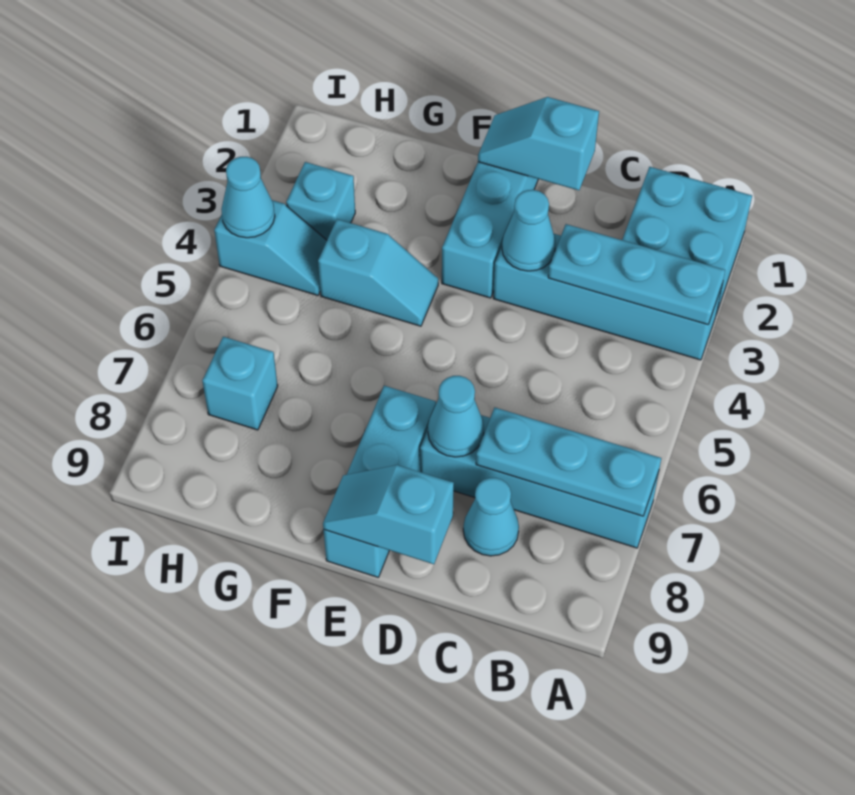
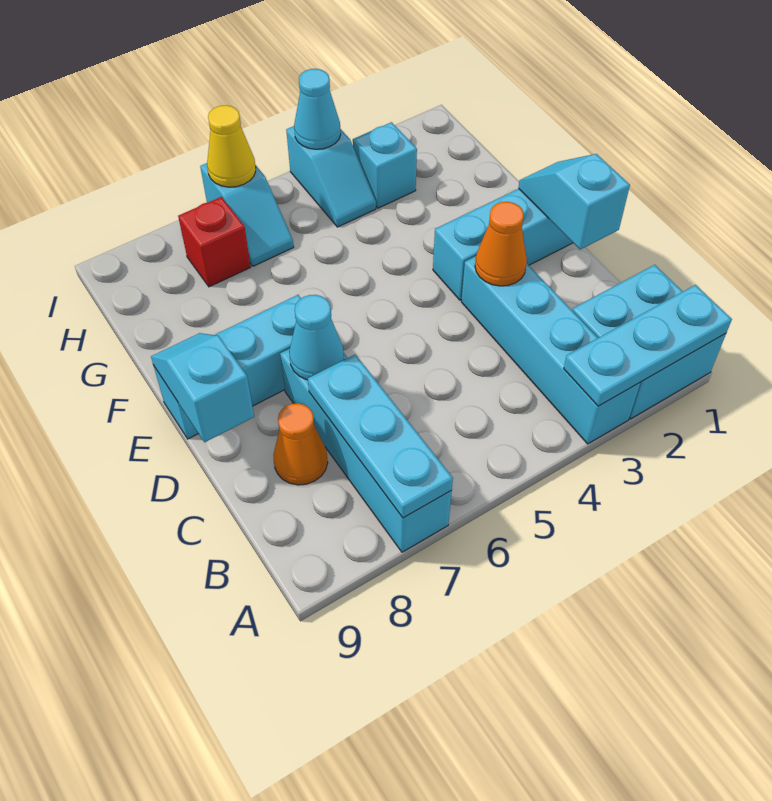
cyan 1x3 plate [548,224,725,325] -> cyan 1x3 plate turned to [564,285,732,406]
cyan 1x1 cone [463,478,519,556] -> orange 1x1 cone [274,403,328,485]
cyan 1x1 cone [502,190,556,271] -> orange 1x1 cone [475,202,527,286]
cyan 1x2 slope [318,219,438,326] -> cyan 1x2 slope moved to [200,163,294,266]
cyan 1x1 brick [202,337,278,430] -> red 1x1 brick [178,197,251,287]
none -> yellow 1x1 cone [207,105,256,187]

